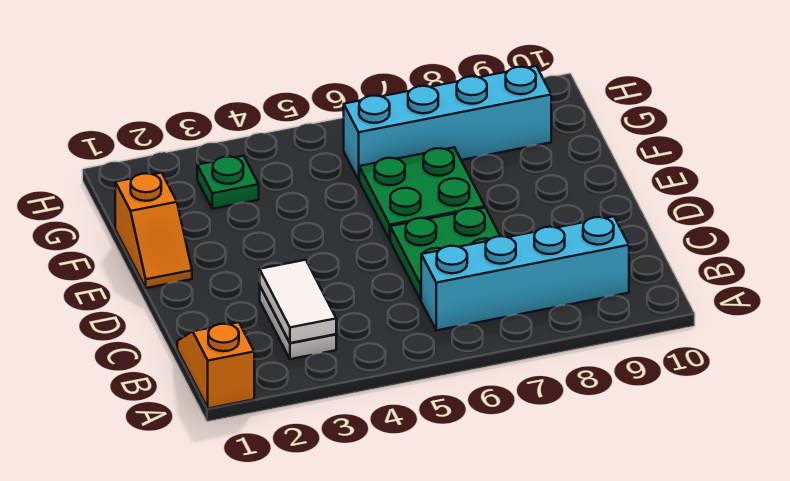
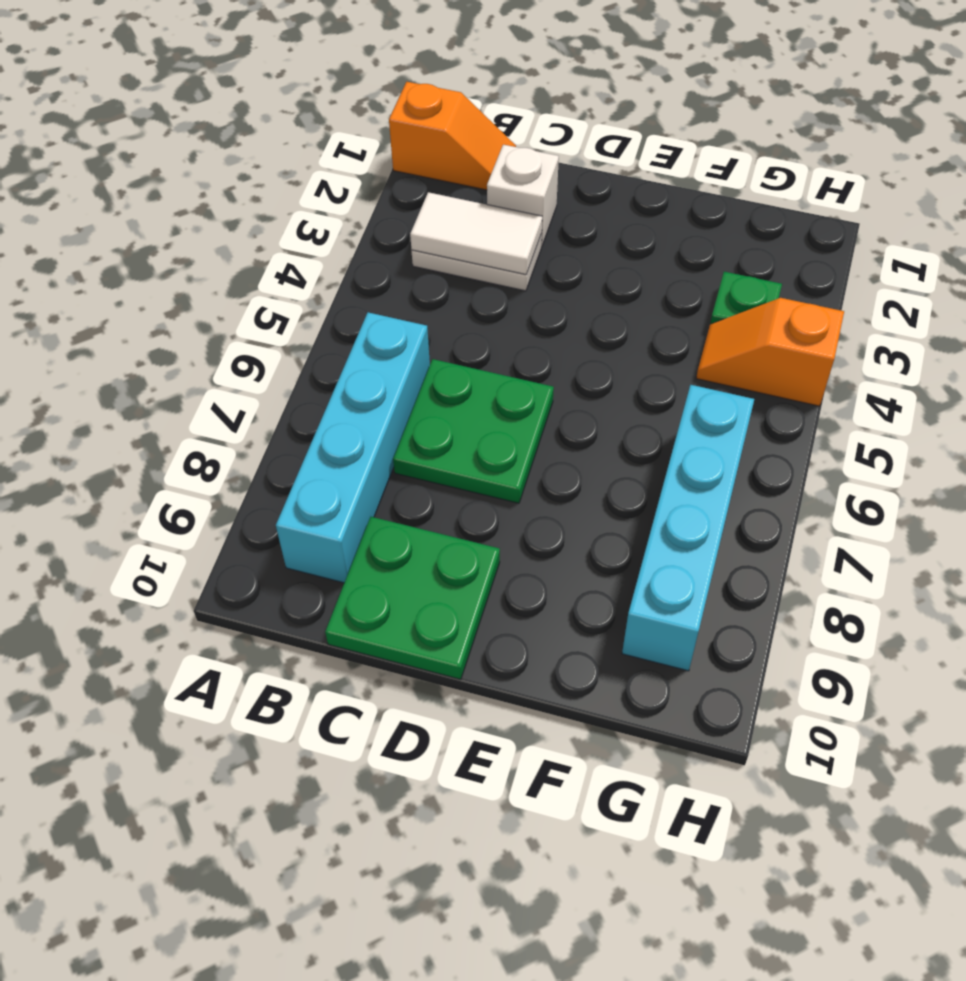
none -> white 1x1 brick [487,145,559,247]
orange 1x2 slope [115,173,192,288] -> orange 1x2 slope moved to [696,298,844,406]
green 2x2 plate [359,148,485,240] -> green 2x2 plate moved to [325,517,500,679]

